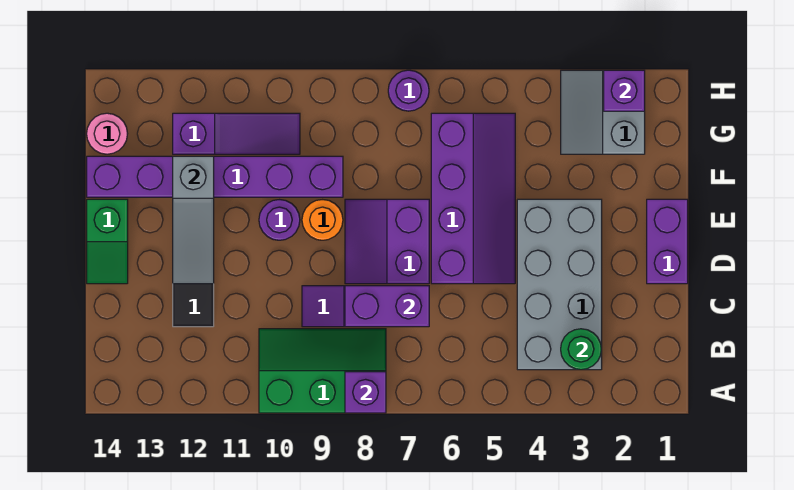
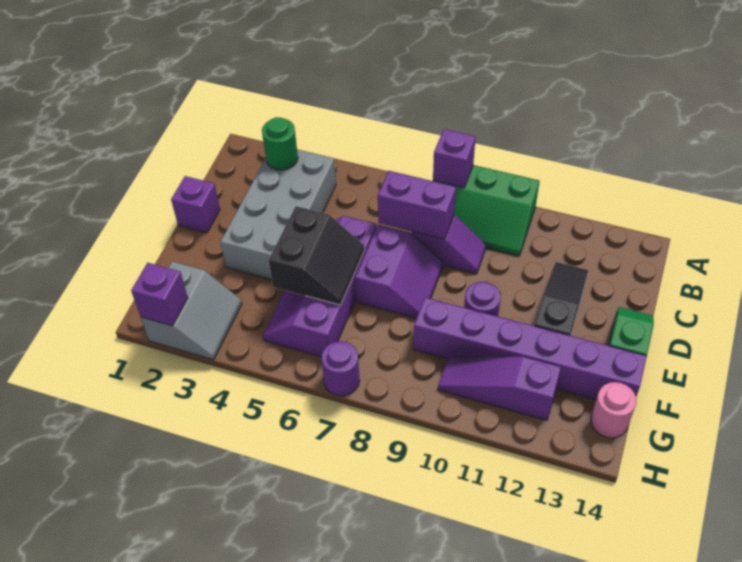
purple 1x2 brick [647,199,688,284] -> purple 1x1 brick [171,176,220,233]
grey 1x3 slope [173,156,214,284] -> none
none -> black 2x2 slope [269,206,365,305]
orange 1x1 round brick [302,200,343,240] -> none

